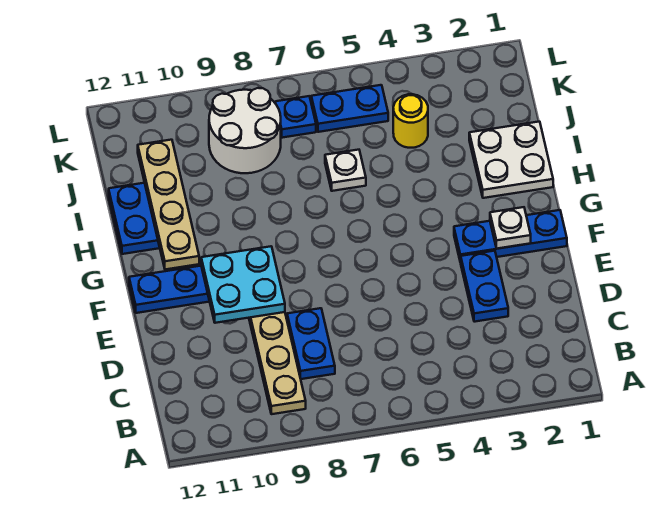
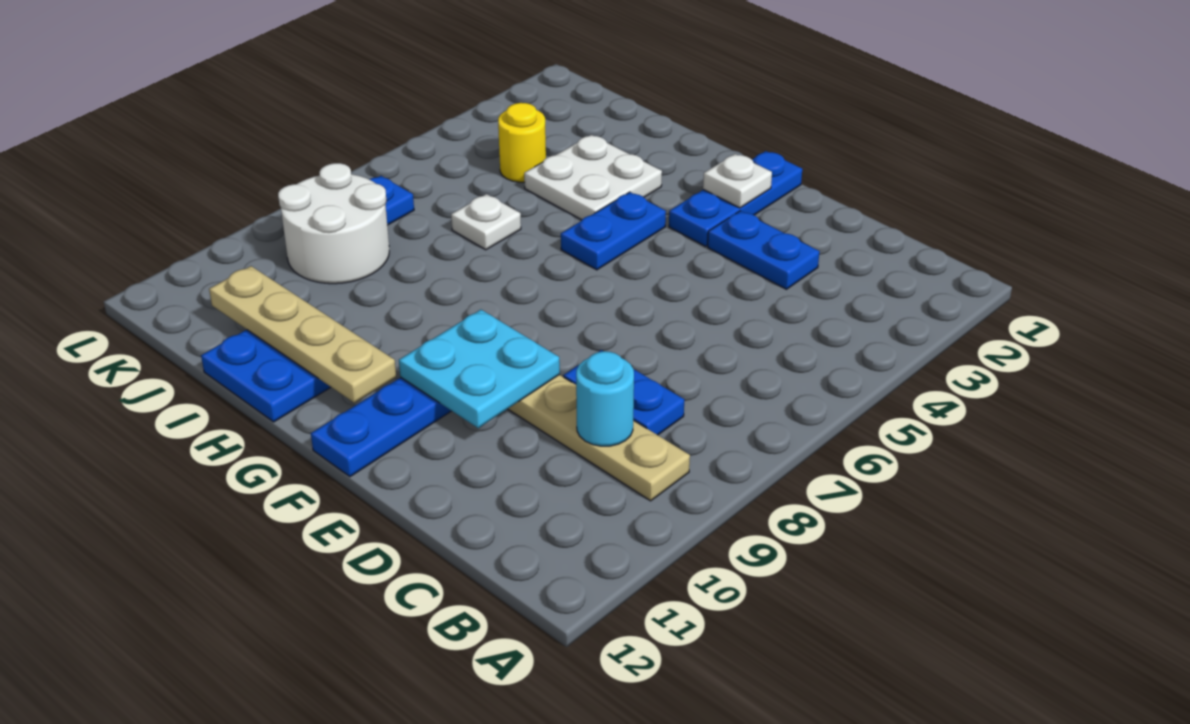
none -> cyan 1x1 round brick [576,351,634,446]
white 2x2 plate [469,122,553,198] -> white 2x2 plate moved to [524,135,662,220]
blue 1x2 plate [311,85,388,132] -> blue 1x2 plate moved to [561,192,666,270]

